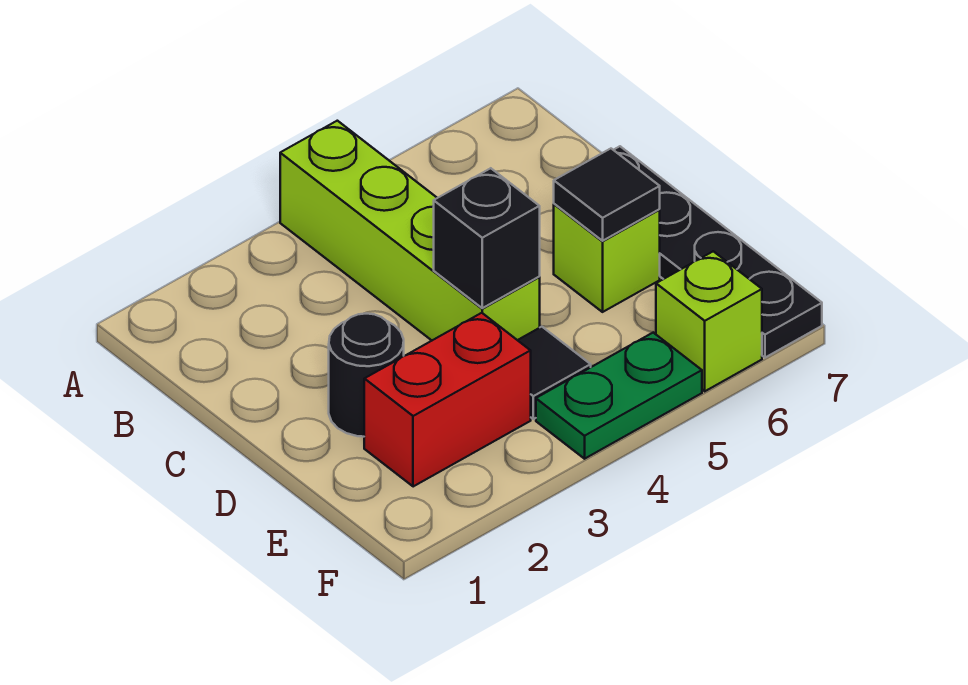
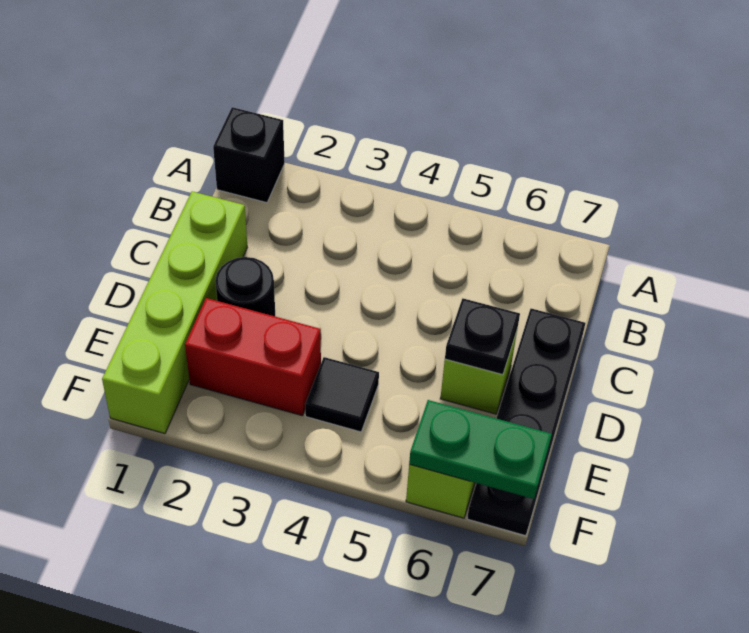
lime 1x4 brick [280,121,540,340] -> lime 1x4 brick moved to [102,191,248,434]
black 1x1 brick [434,168,540,308] -> black 1x1 brick moved to [213,107,285,203]
black 1x1 tile [554,149,660,241] -> black 1x1 plate [445,298,520,375]
green 1x2 plate [536,333,702,459] -> green 1x2 plate moved to [409,400,552,499]

